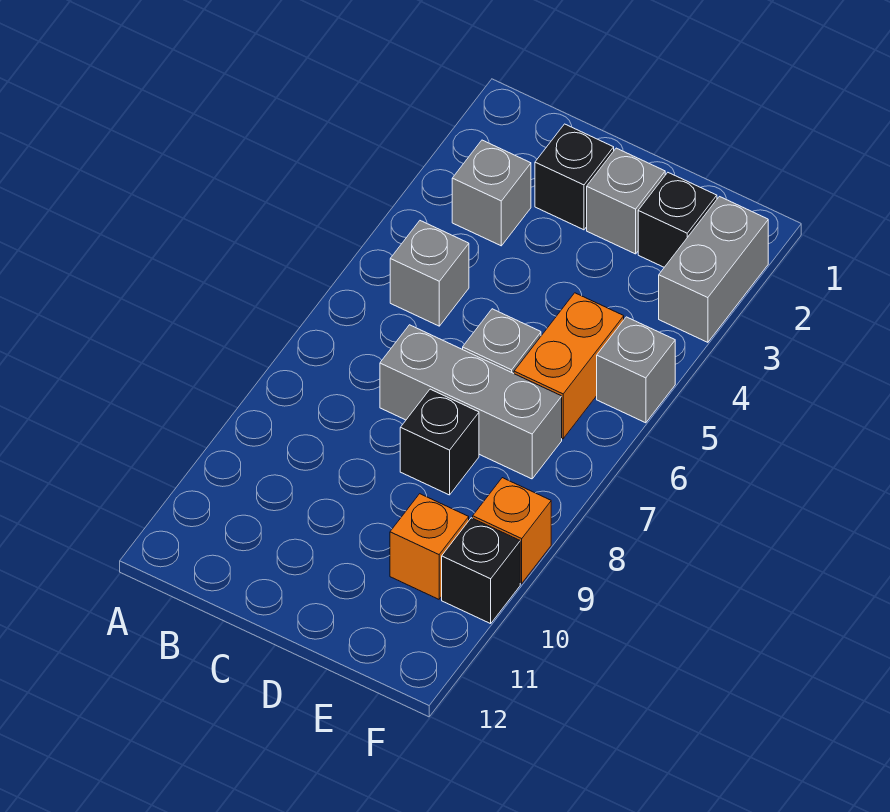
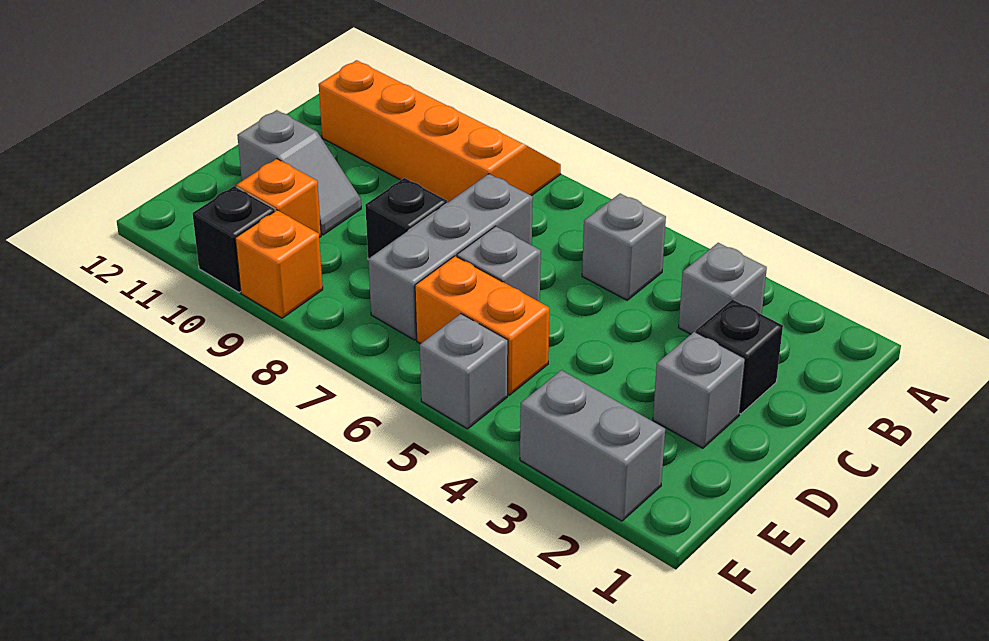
none -> orange 2x4 slope [319,60,561,203]
none -> grey 1x2 slope [237,110,361,235]
black 1x1 brick [638,173,717,267] -> none

